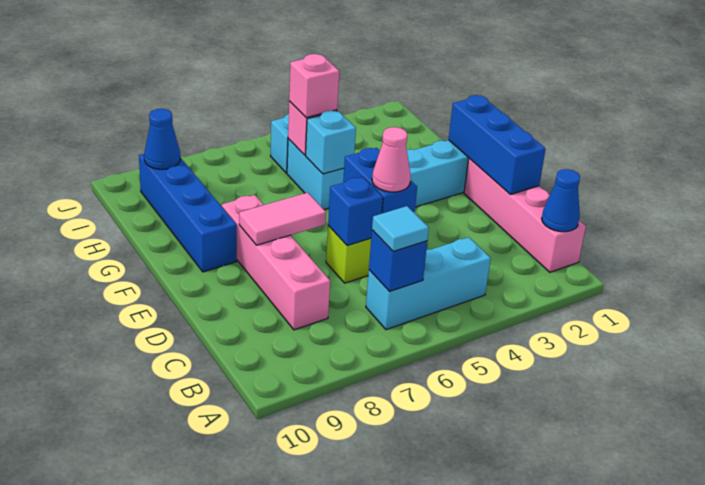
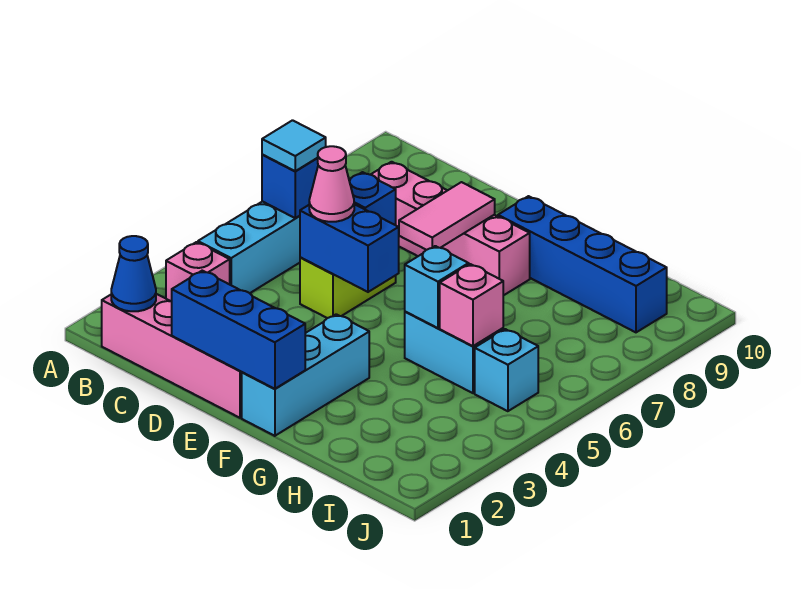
pink 1x1 brick [289,54,339,117] -> pink 1x1 brick moved to [166,242,230,301]
blue 1x1 cone [144,109,180,169] -> none

